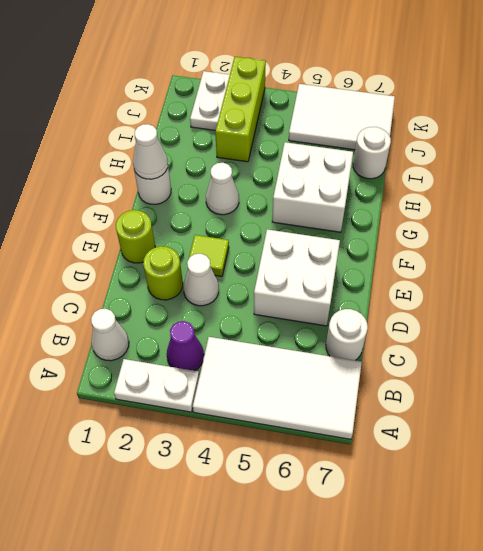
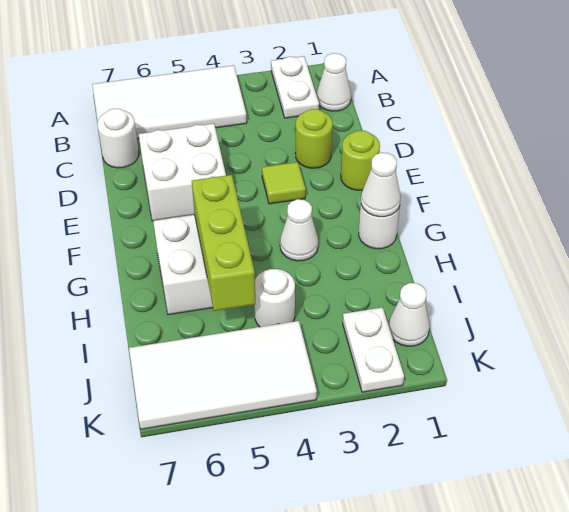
white 1x2 plate [114,359,199,412] -> white 1x2 plate turned to [271,56,319,118]
purple 1x1 cone [167,321,204,371] -> none
white 1x1 cone [183,254,219,306] -> white 1x1 cone moved to [389,283,430,346]
lime 1x3 brick [215,57,266,162] -> lime 1x3 brick moved to [192,175,256,311]
white 1x1 round brick [353,127,391,179] -> white 1x1 round brick moved to [254,269,295,327]
white 2x3 tile [289,84,395,150] -> white 2x4 tile [129,321,317,429]

